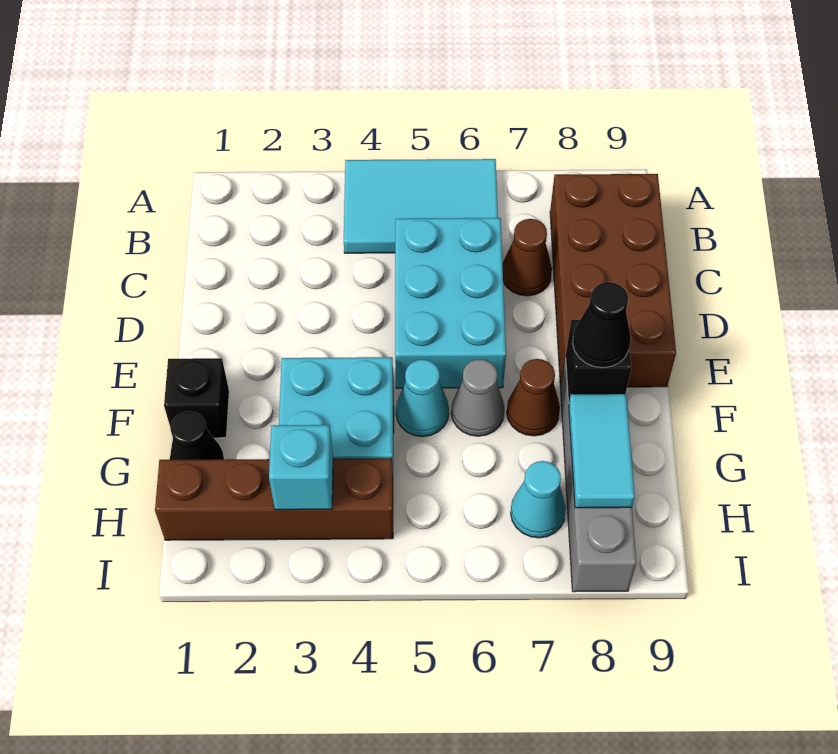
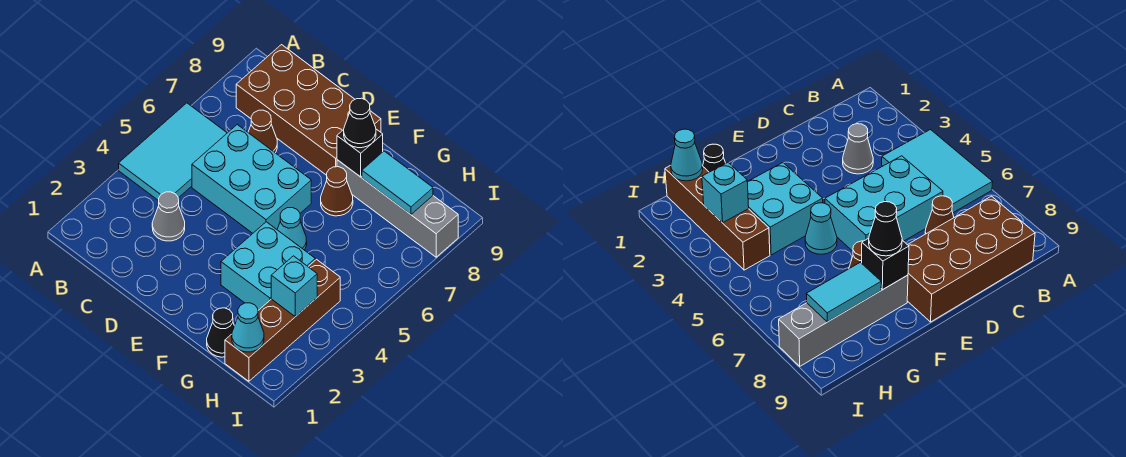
black 1x1 brick [164,358,229,438] -> none
grey 1x1 cone [451,359,504,436] -> grey 1x1 cone moved to [152,192,185,241]
cyan 1x1 cone [511,461,566,538] -> cyan 1x1 cone moved to [232,303,264,352]

